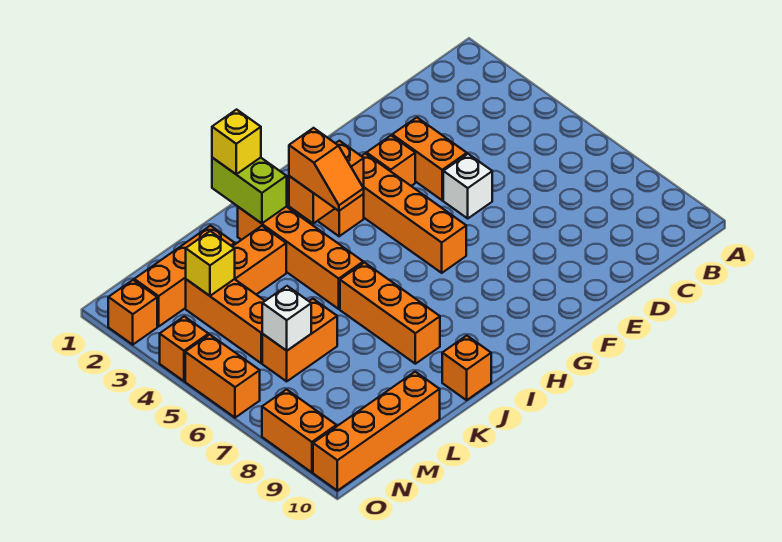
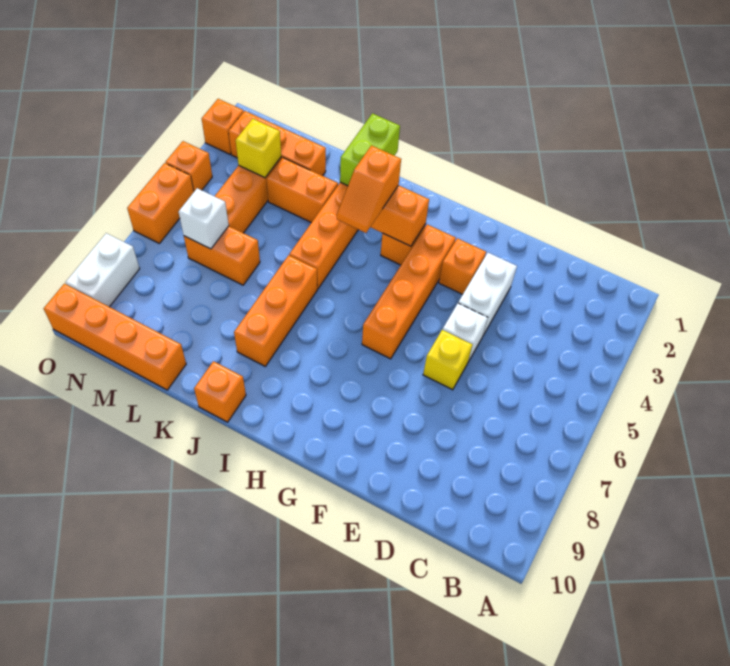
orange 1x2 brick [392,117,467,200] -> white 1x2 brick [458,253,517,335]
yellow 1x1 brick [212,110,261,174] -> yellow 1x1 brick moved to [423,330,472,390]
orange 1x2 brick [262,389,336,472] -> white 1x2 brick [66,233,140,307]

